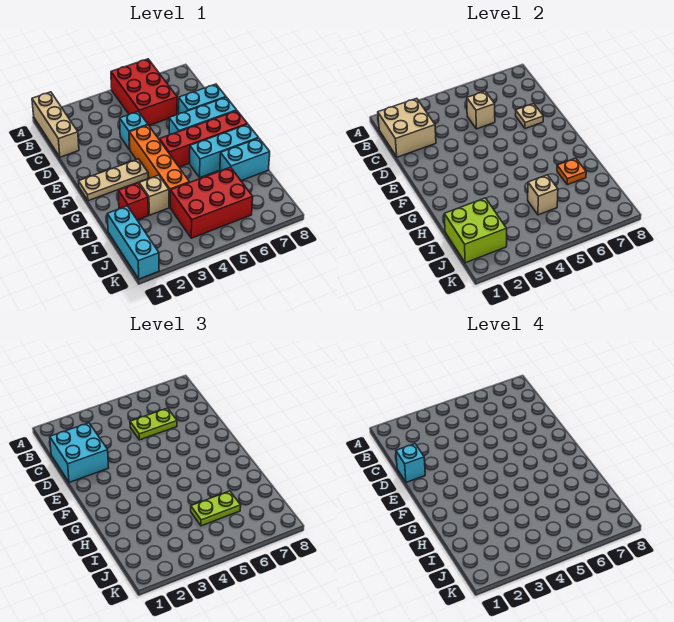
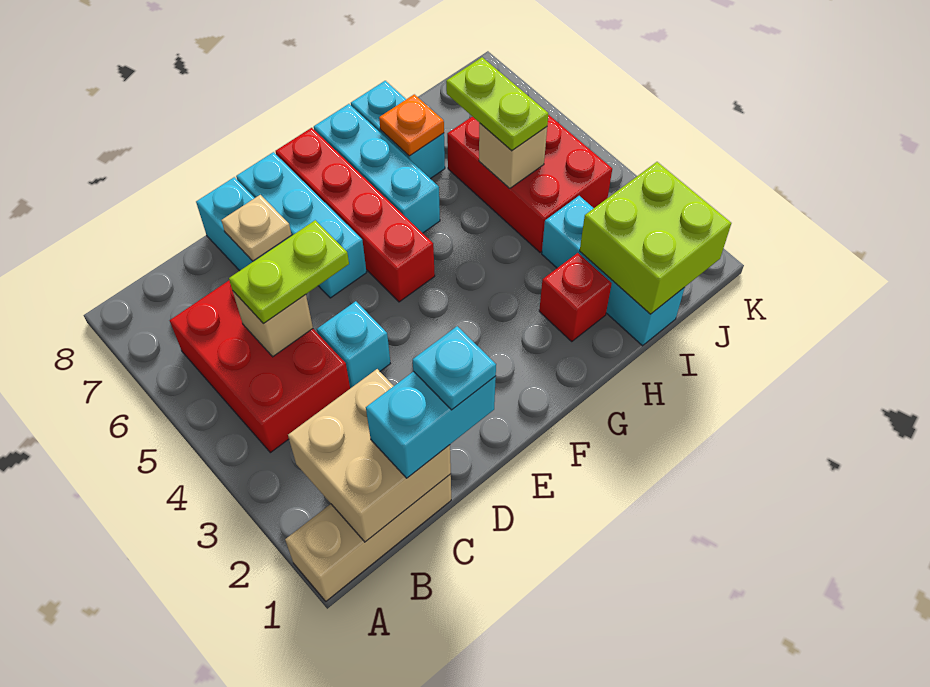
red 2x3 brick [111,59,177,125] -> red 2x3 brick turned to [170,281,350,453]
cyan 2x2 brick [50,423,108,482] -> cyan 1x2 brick [366,371,496,478]
lime 1x2 plate [130,408,177,440] -> lime 1x2 plate turned to [229,220,349,323]
cyan 1x1 brick [396,444,425,482] -> cyan 1x1 plate [412,326,496,410]
orange 1x4 brick [129,125,189,207] -> none
tan 1x3 plate [79,159,148,201] -> none
tan 1x1 brick [139,175,169,215] -> none
cyan 1x3 brick [107,206,159,279] -> cyan 1x3 brick turned to [542,196,685,346]

